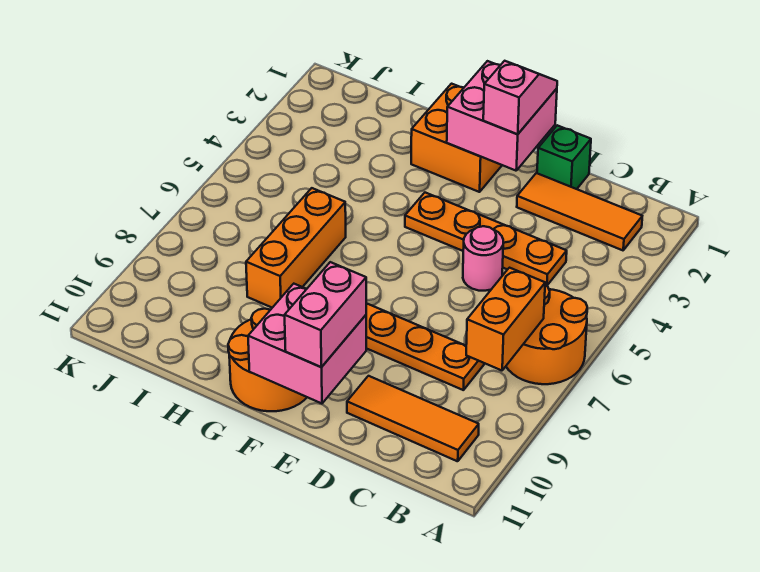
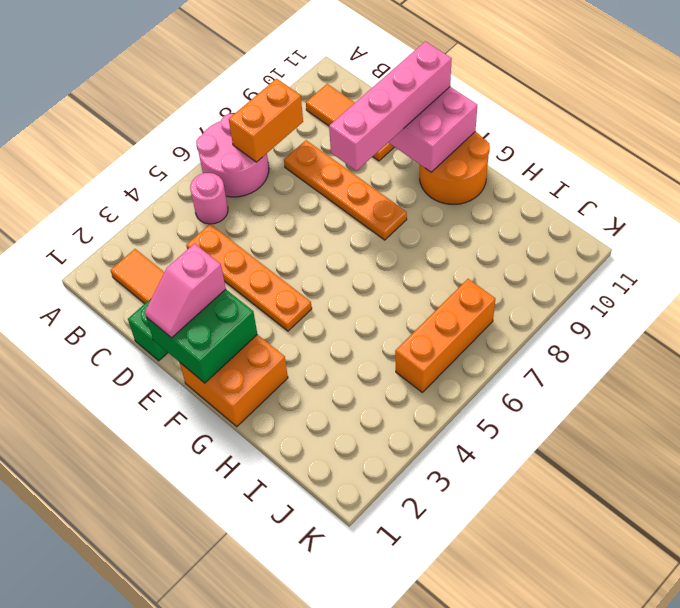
orange 2x2 round brick [506,285,587,384] -> pink 2x2 round brick [196,114,269,197]
pink 1x1 round brick [463,226,503,291] -> pink 1x1 round brick moved to [190,173,228,224]
pink 2x2 brick [447,61,557,171] -> green 2x2 brick [146,289,257,383]
pink 1x2 brick [285,262,366,367] -> pink 1x4 brick [329,41,452,171]
orange 1x3 brick [246,188,346,308] -> orange 1x3 brick moved to [395,279,495,392]

